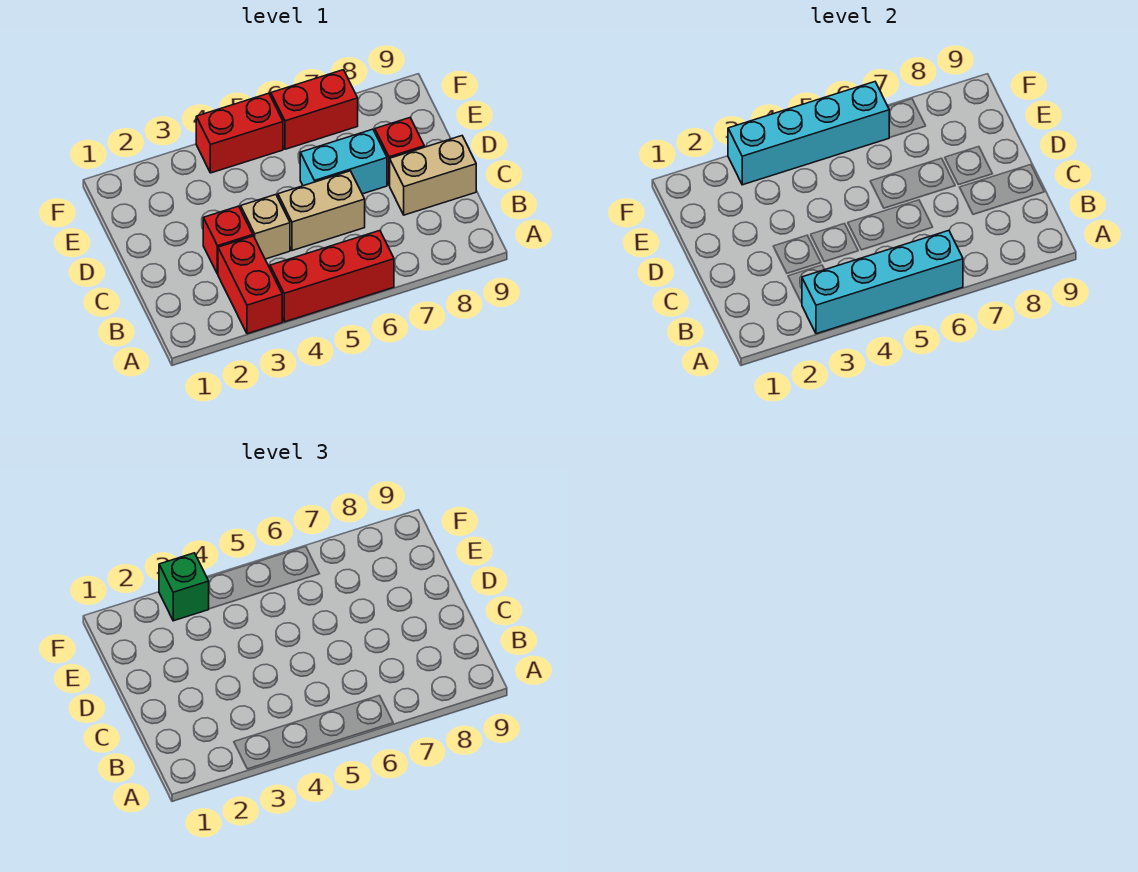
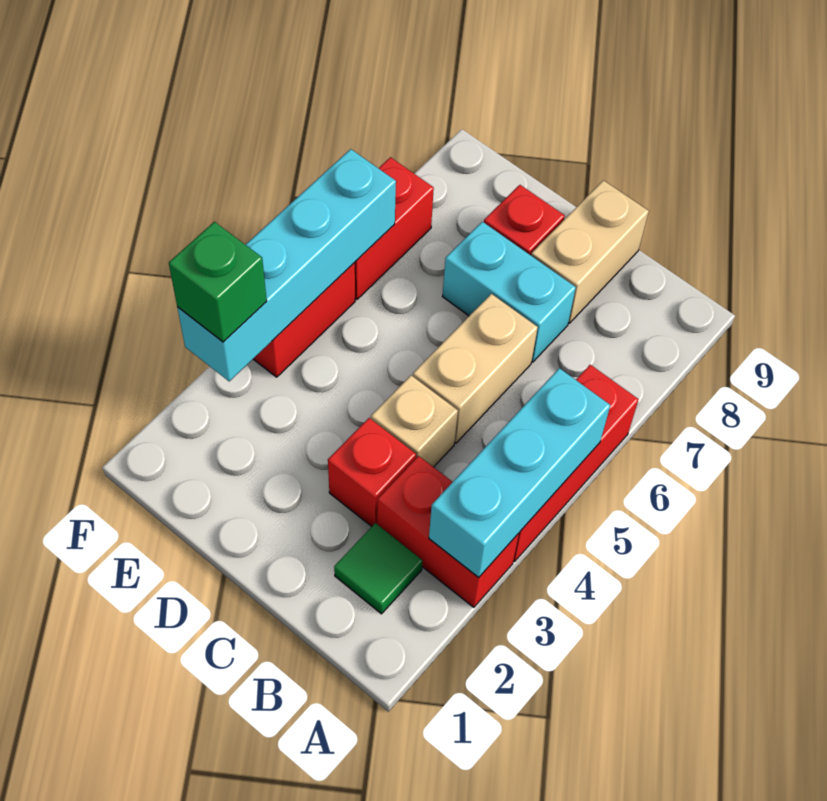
cyan 1x4 brick [802,231,963,334] -> cyan 1x3 brick [429,368,610,578]
none -> green 1x1 tile [334,523,422,614]
cyan 1x2 brick [300,129,387,194] -> cyan 1x2 brick turned to [443,222,576,362]

